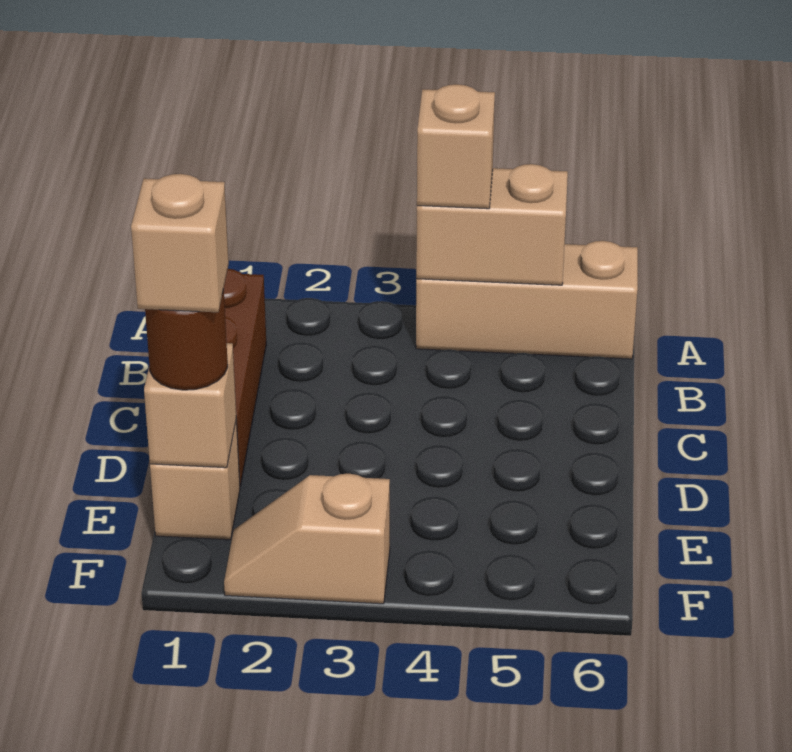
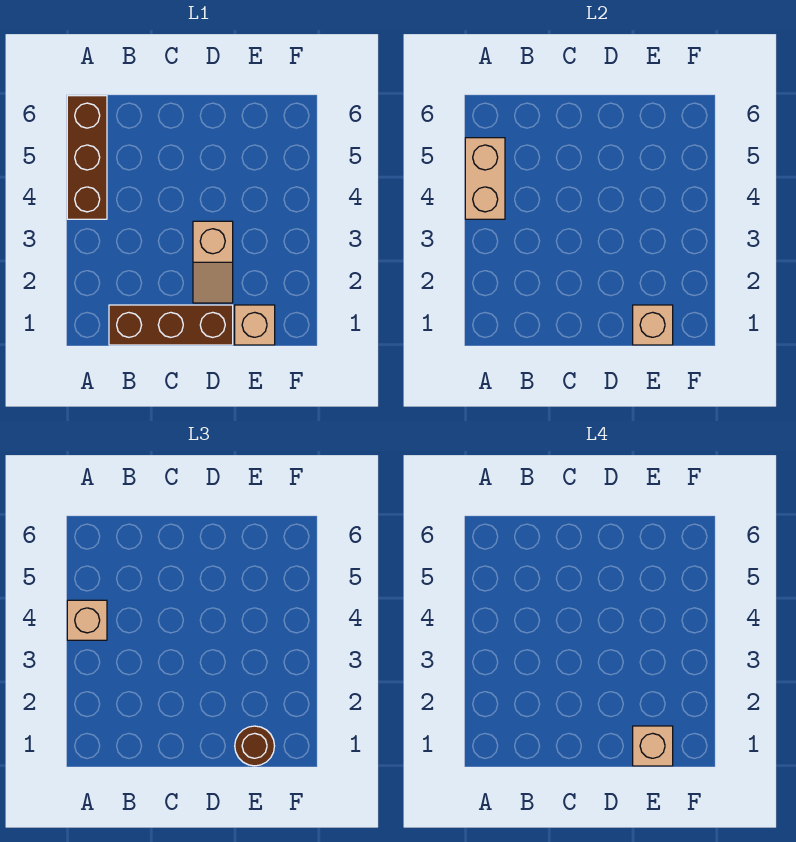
tan 1x3 brick [416,241,638,359] -> brown 1x3 brick [67,96,107,219]
tan 1x2 slope [224,474,390,604] -> tan 1x2 slope moved to [193,221,233,303]

